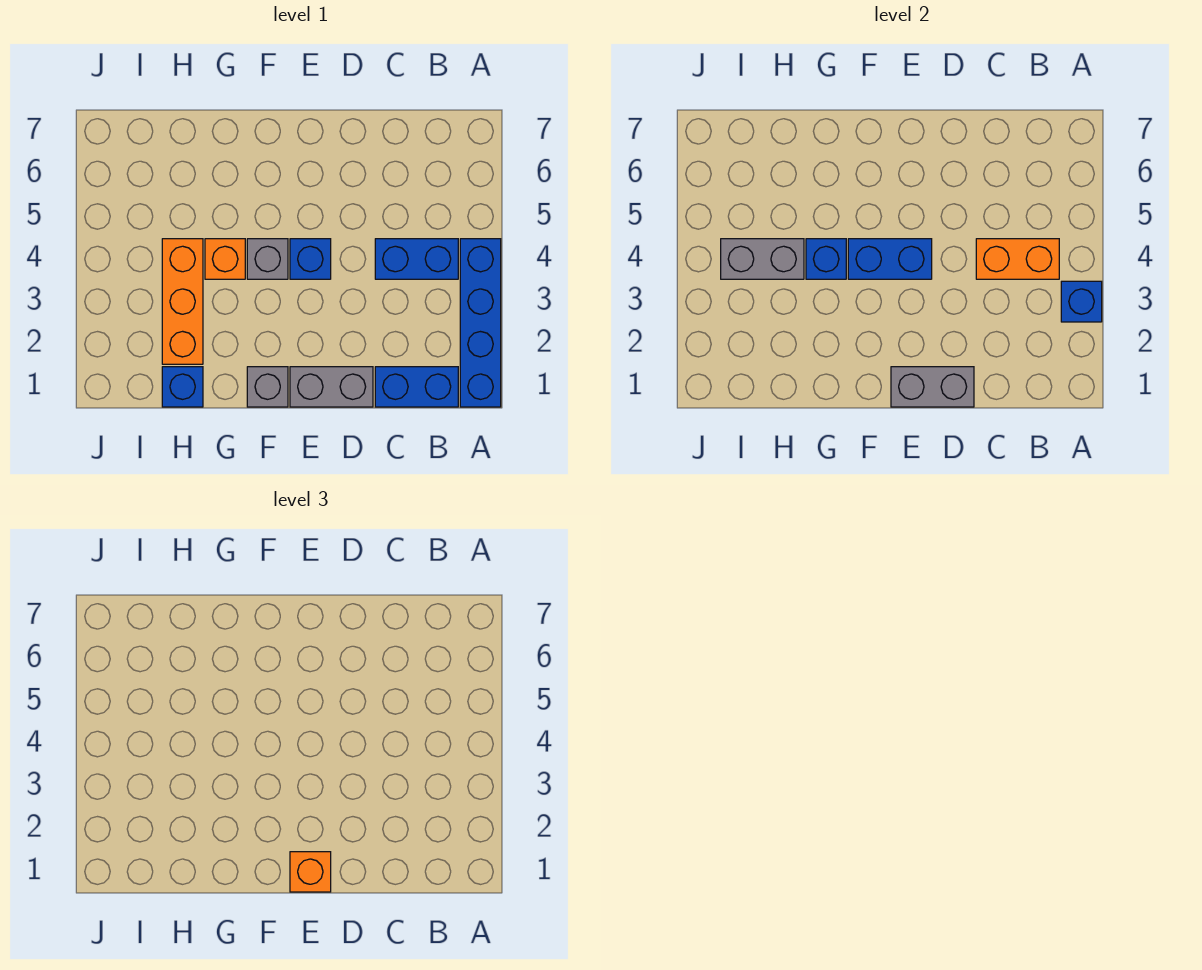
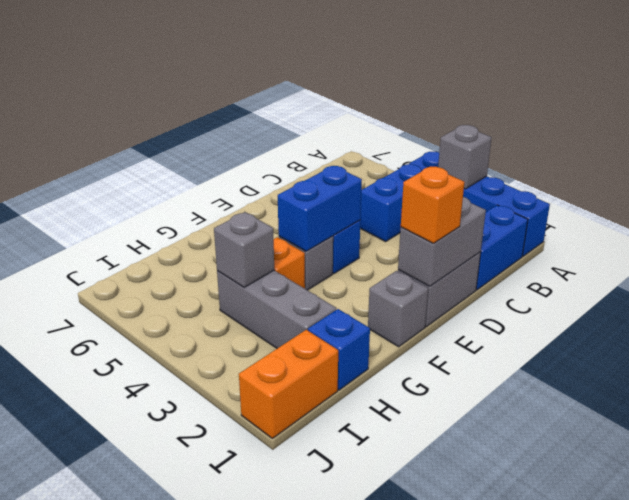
blue 1x1 brick [1061,281,1102,322] -> grey 1x1 brick [438,125,492,189]
orange 1x2 brick [976,239,1059,279] -> orange 1x2 brick moved to [239,330,338,438]
blue 1x1 brick [806,239,846,279] -> none
orange 1x3 brick [162,239,203,364] -> grey 1x3 brick [217,270,336,348]
grey 1x2 brick [721,239,804,279] -> grey 1x1 brick [214,212,274,287]

